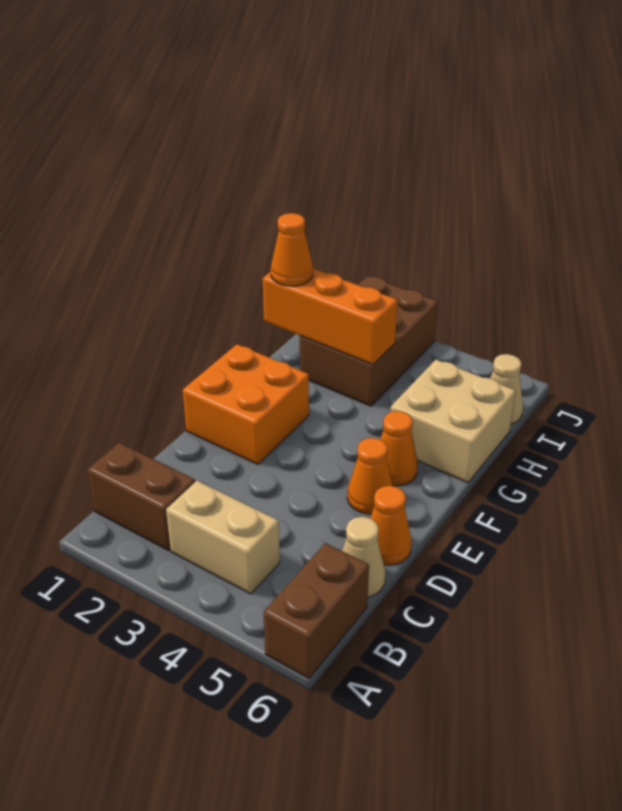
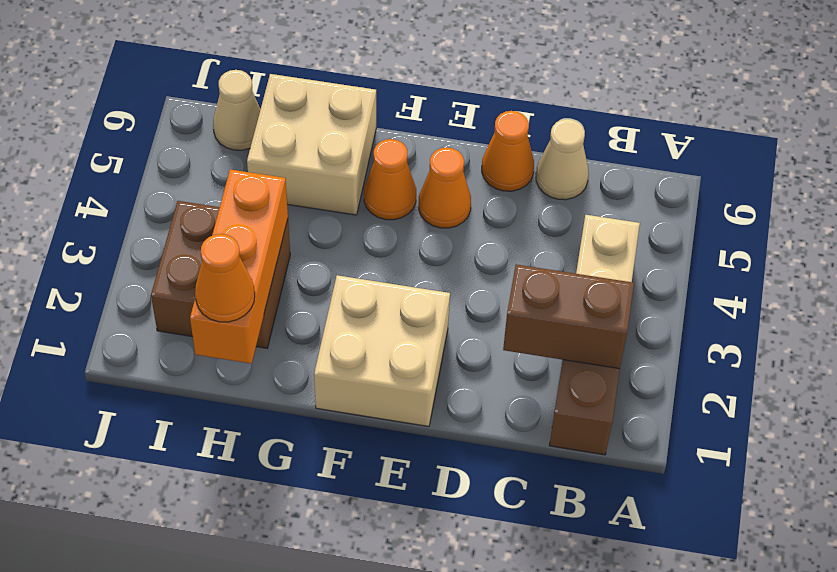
brown 1x2 brick [264,543,369,678] -> brown 1x2 brick moved to [503,264,634,369]
orange 2x2 brick [183,344,309,464] -> tan 2x2 brick [314,275,450,426]
brown 2x3 brick [300,276,438,406] -> brown 2x2 brick [151,201,290,348]

